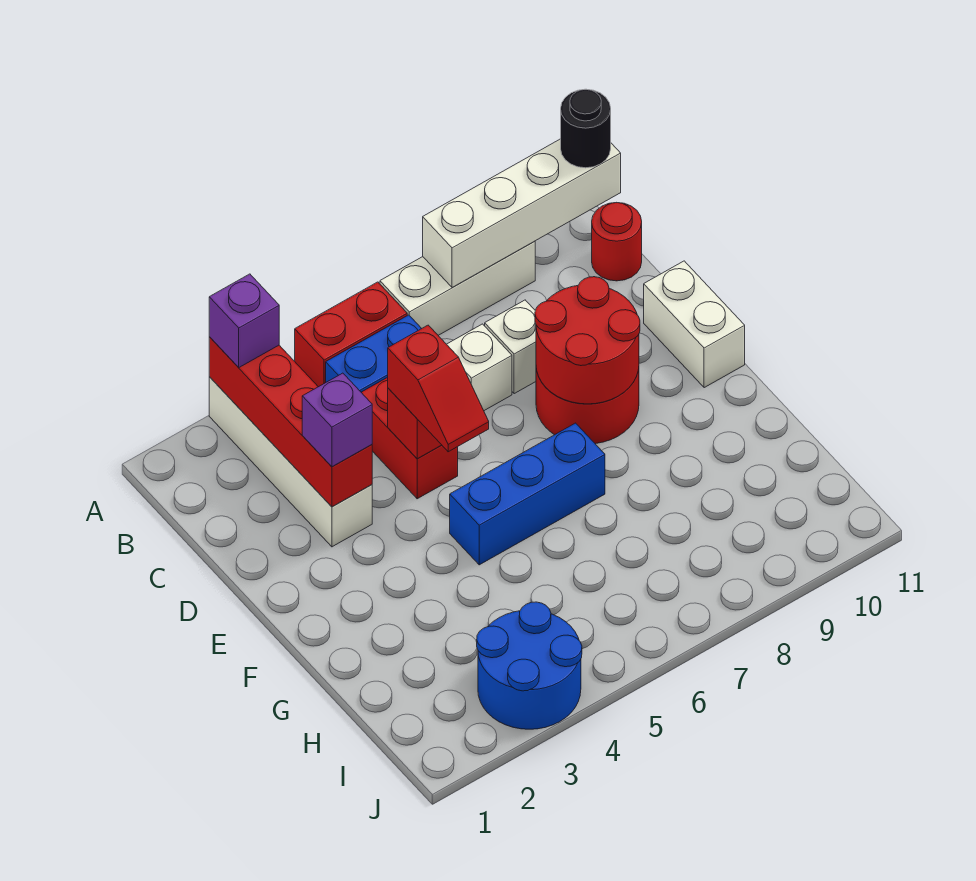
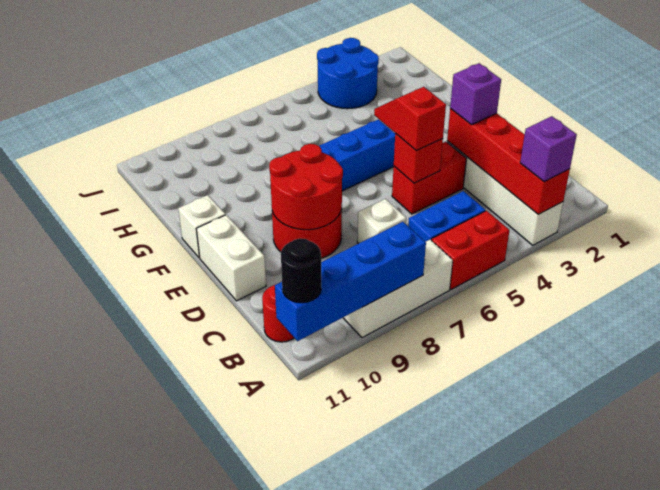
white 1x4 brick [423,139,621,287] -> blue 1x4 brick [275,222,426,341]
red 1x2 brick [361,377,458,499] -> red 1x2 brick turned to [392,142,467,214]
white 1x1 brick [485,300,536,394] -> white 1x1 brick moved to [178,195,225,258]

